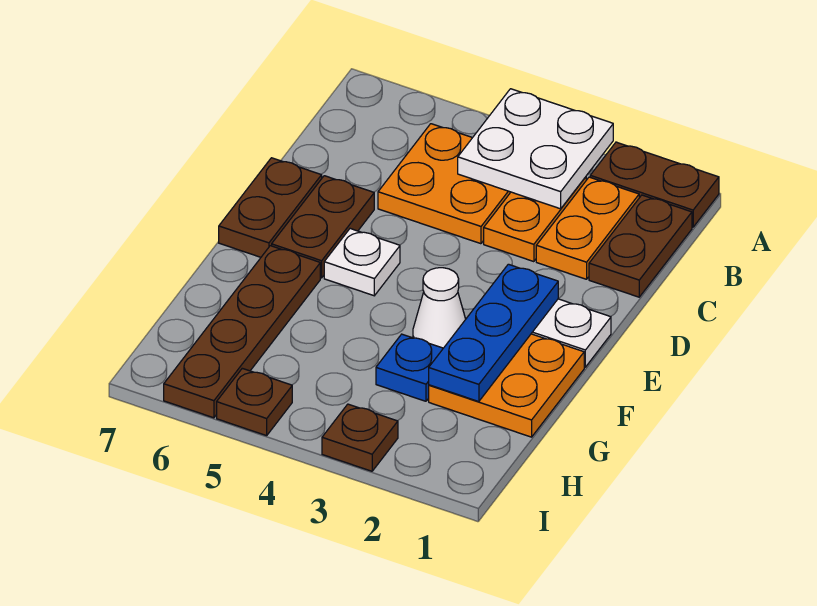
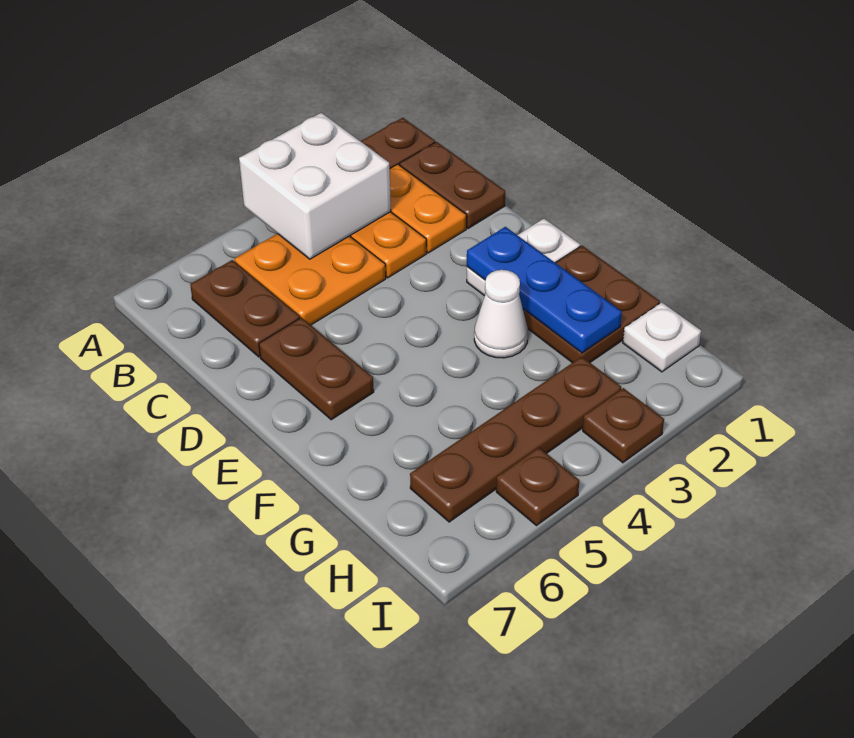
white 2x2 plate [458,89,613,209] -> white 2x2 brick [239,113,391,259]
brown 1x2 plate [219,158,322,257] -> brown 1x2 plate moved to [190,260,300,357]
white 1x1 plate [324,229,400,296] -> white 1x1 plate moved to [623,302,701,372]
orange 2x2 plate [429,334,584,437] -> brown 2x2 plate [523,246,660,363]
brown 1x4 plate [164,246,320,418] -> brown 1x4 plate turned to [410,357,621,522]
blue 1x1 plate [376,334,443,401] -> none

